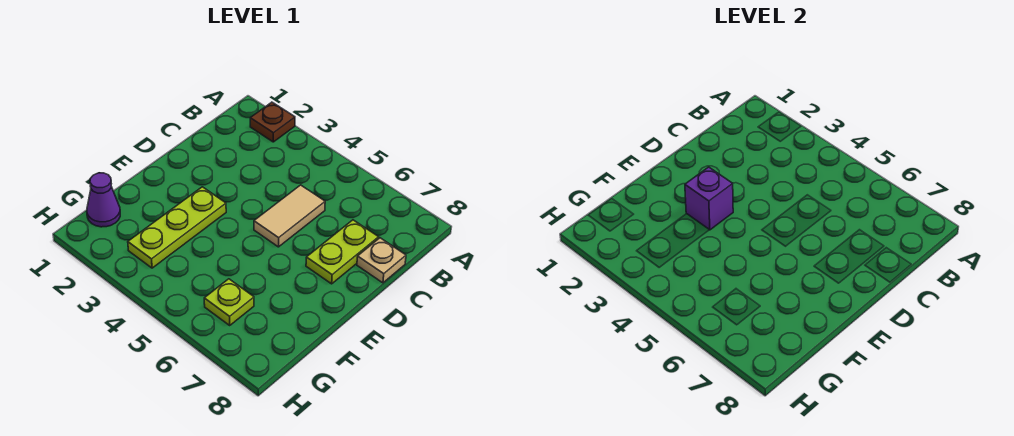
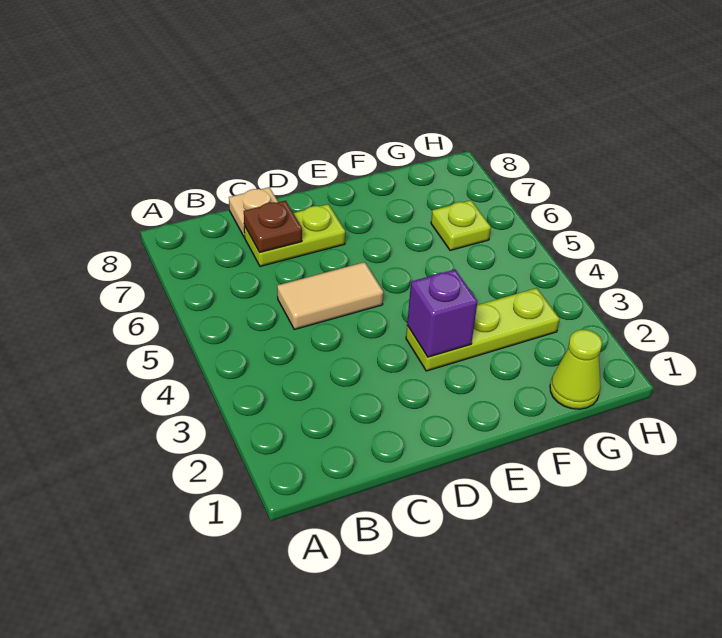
brown 1x1 plate [250,102,295,142] -> brown 1x1 plate moved to [244,201,302,252]
purple 1x1 cone [87,173,120,227] -> lime 1x1 cone [550,330,602,409]

